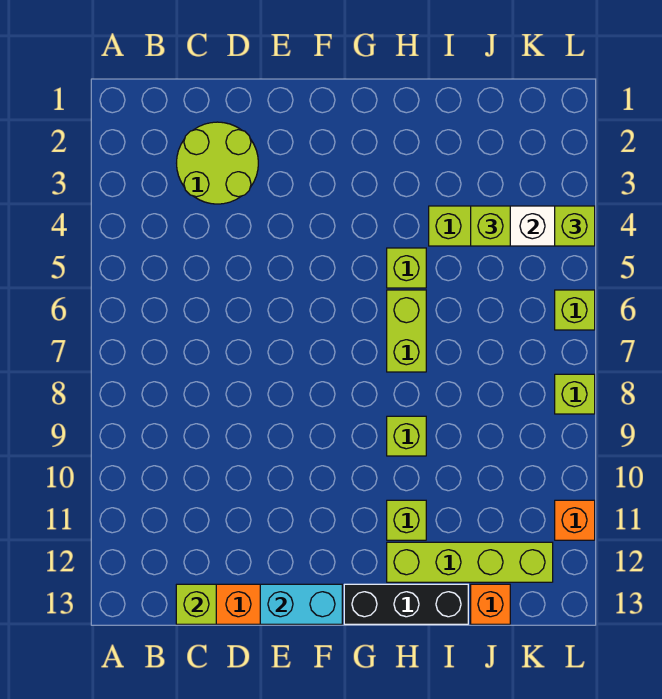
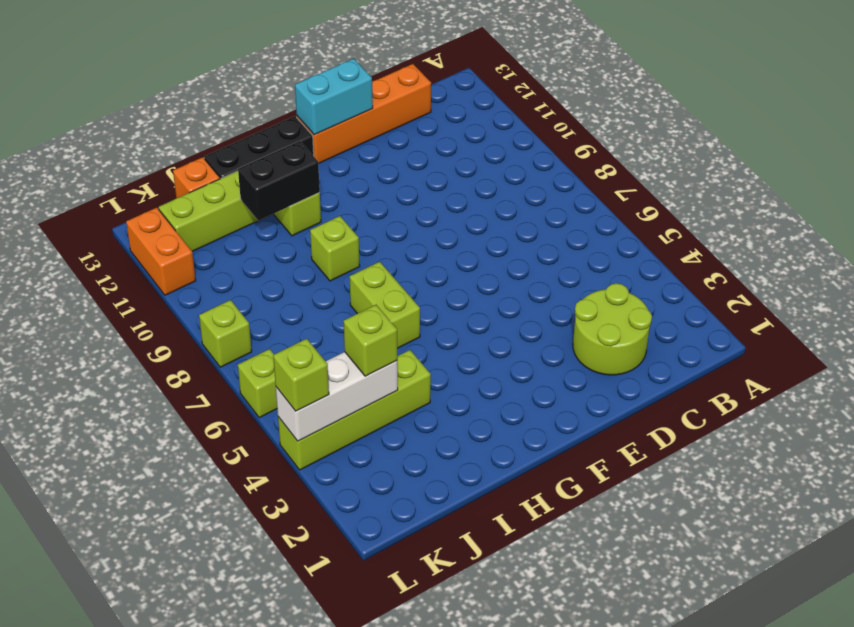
lime 1x1 brick [176,584,216,624] -> none
lime 1x1 brick [387,248,426,288] -> none
none -> black 1x2 brick [238,141,320,221]
orange 1x1 brick [555,500,595,540] -> orange 1x2 brick [126,208,196,295]

